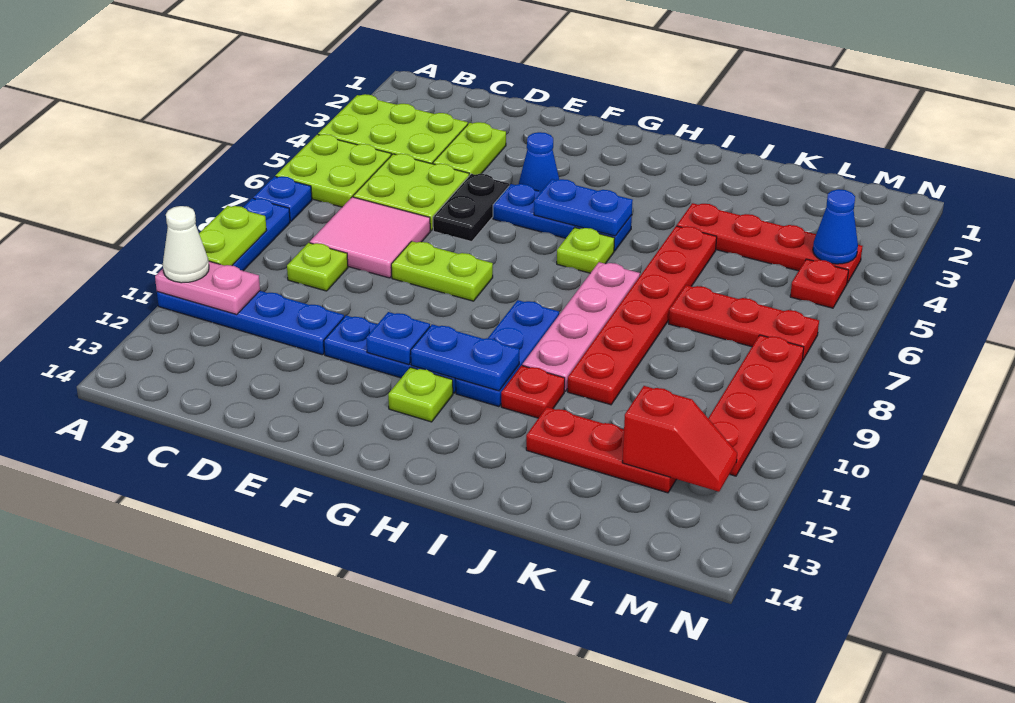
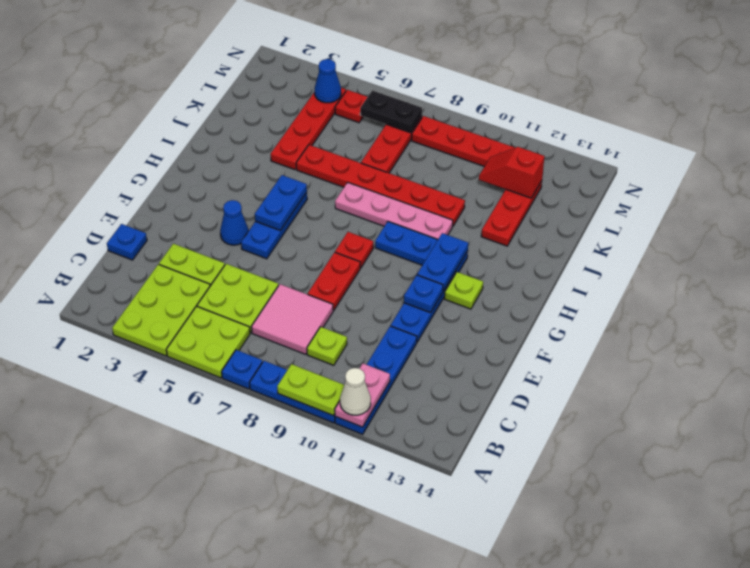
none -> blue 1x1 plate [107,224,147,260]
black 1x2 plate [433,174,509,242] -> black 1x2 plate moved to [360,90,422,133]
lime 1x2 plate [391,241,493,301] -> red 1x2 plate [308,252,360,311]
lime 1x1 plate [557,227,615,273] -> none
red 1x1 plate [501,366,565,418] -> red 1x1 plate moved to [335,232,373,268]
red 1x2 slope [622,386,737,492] -> red 1x2 slope turned to [479,147,544,198]

